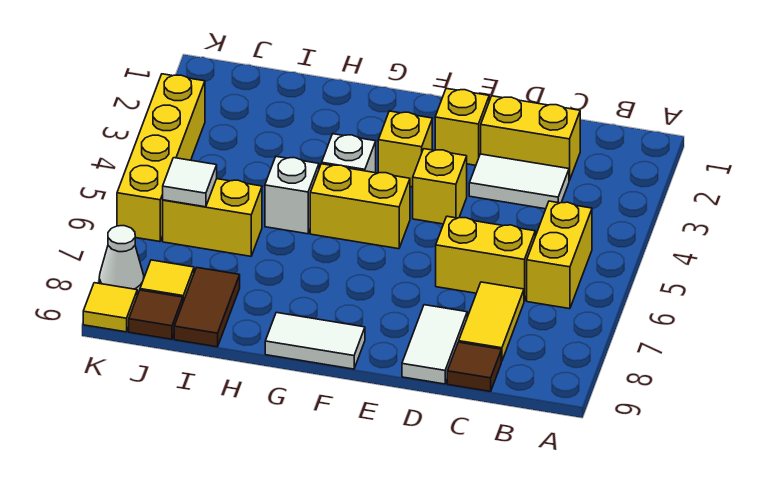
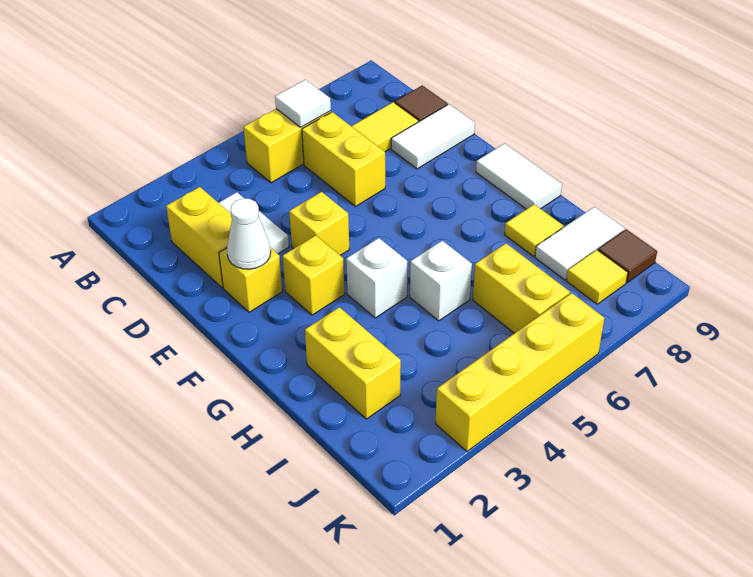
yellow 1x2 brick [310,164,410,249] -> yellow 1x2 brick moved to [305,307,401,419]
brown 1x2 tile [174,267,240,347] -> white 1x2 tile [535,207,625,280]
white 1x1 tile [163,158,217,207] -> white 1x1 tile moved to [275,80,331,127]
white 1x1 cone [99,226,144,294] -> white 1x1 cone moved to [227,199,271,269]
yellow 1x1 tile [83,283,137,332] -> yellow 1x1 tile moved to [505,204,563,256]

